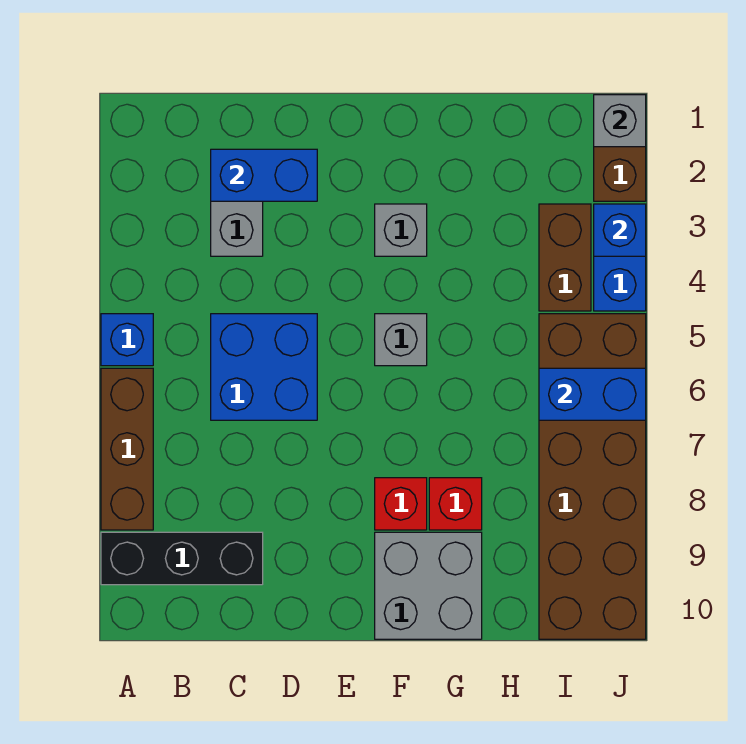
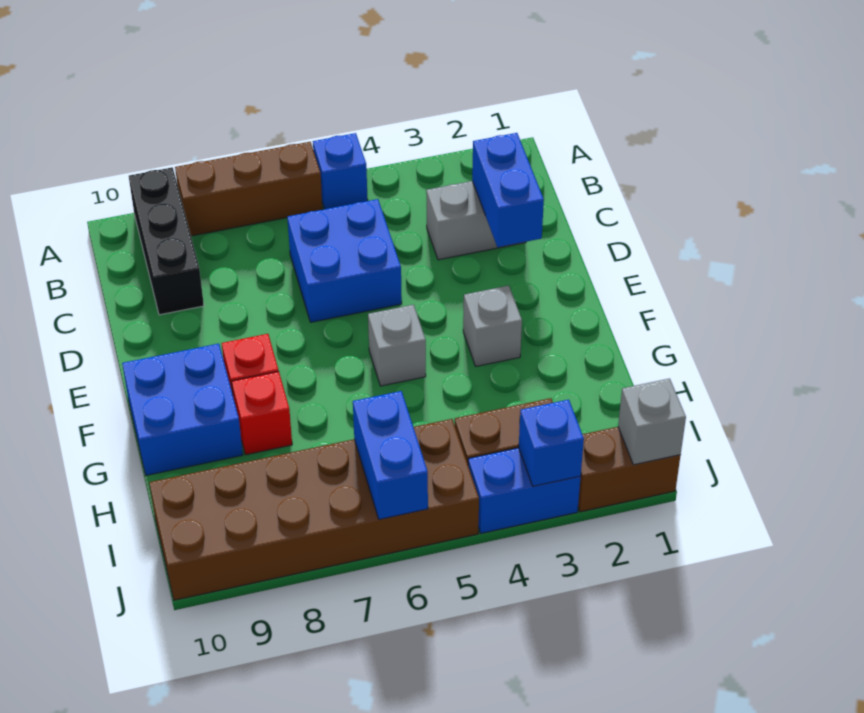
grey 2x2 brick [375,532,482,639] -> blue 2x2 brick [122,344,243,475]

